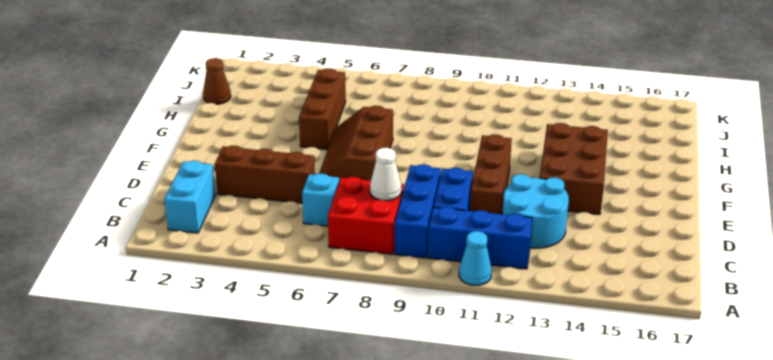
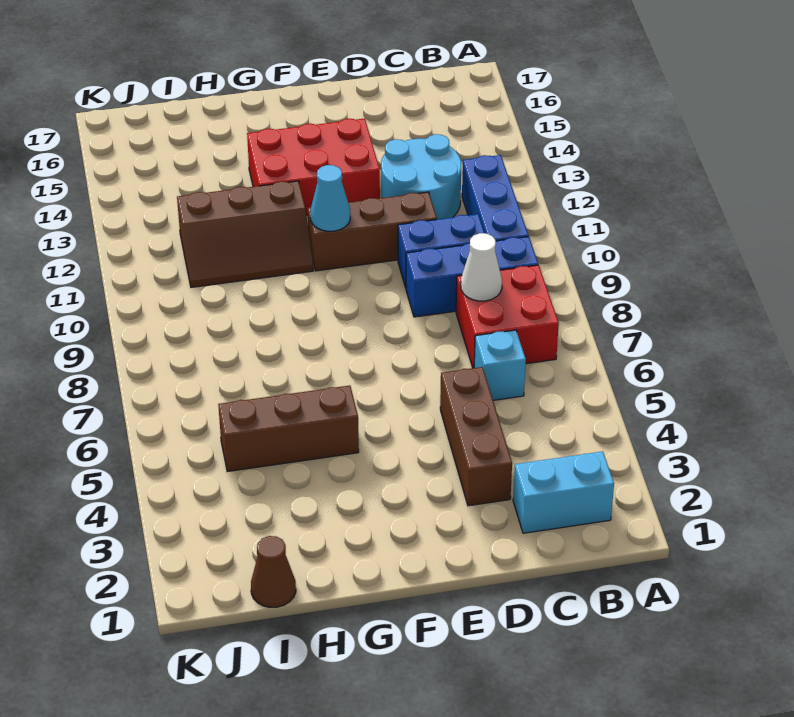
cyan 1x1 cone [459,231,492,285] -> cyan 1x1 cone moved to [311,165,350,231]
brown 2x3 slope [319,106,393,181] -> brown 2x3 slope moved to [177,181,313,287]
brown 2x3 brick [540,123,608,214] -> red 2x3 brick [247,118,380,215]

